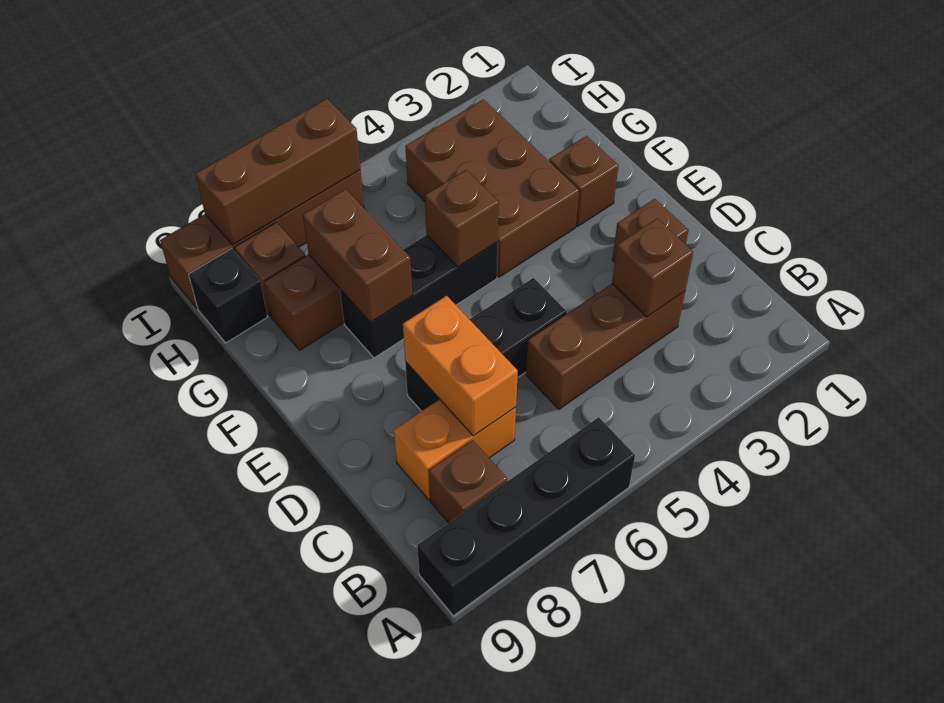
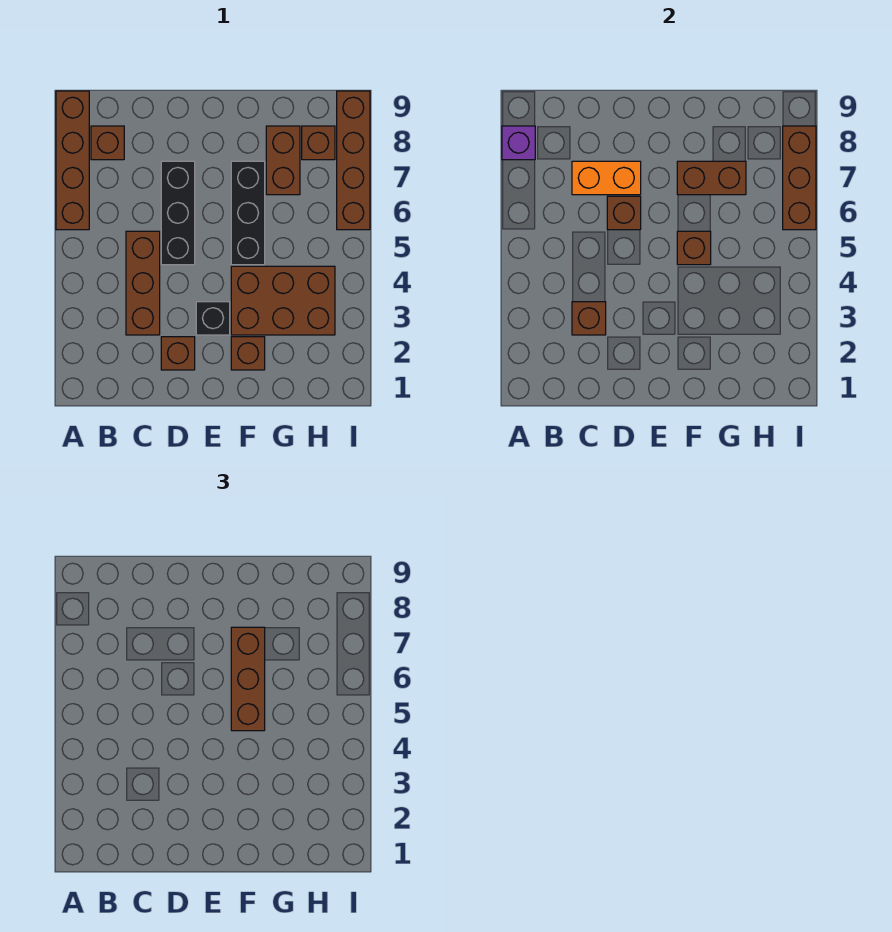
black 1x4 brick [417,417,635,616] -> brown 1x4 brick [56,91,89,230]
none -> purple 1x1 brick [502,126,535,160]
orange 1x2 brick [394,399,516,500] -> none
none -> brown 1x1 brick [607,196,641,230]
none -> brown 1x3 brick [231,627,265,731]
black 1x1 brick [189,249,268,343] -> black 1x1 brick moved to [196,302,230,335]

